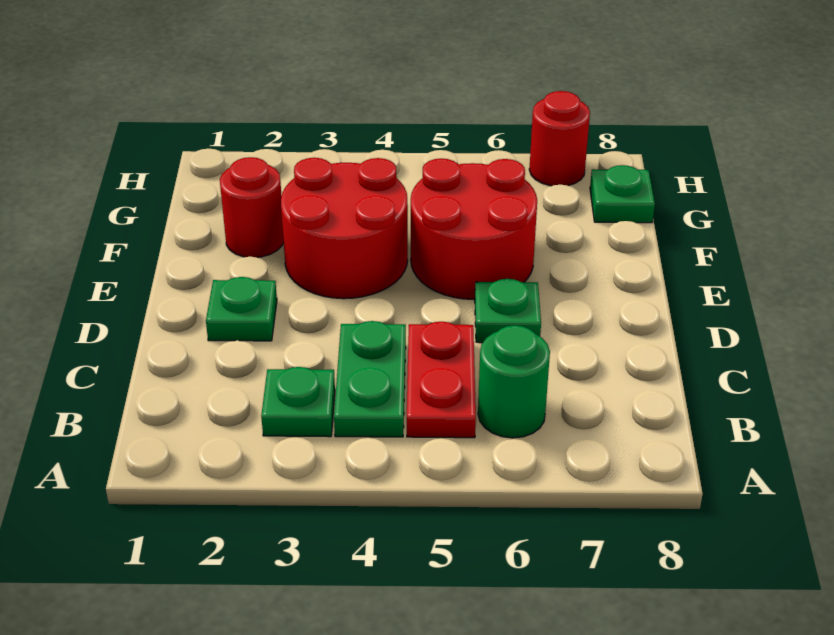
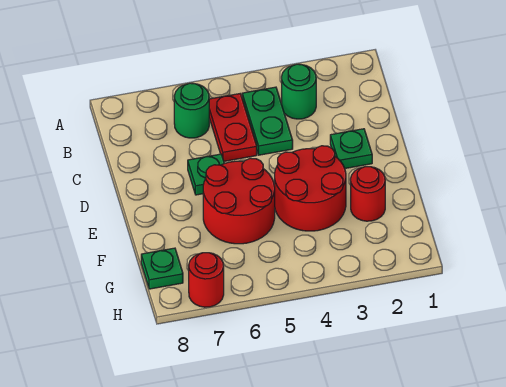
green 1x1 plate [261,367,335,437] -> green 1x1 round brick [282,64,316,119]

